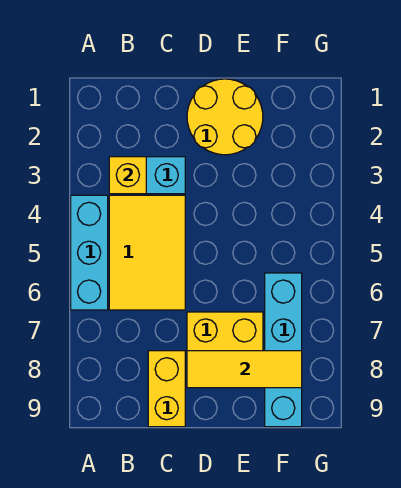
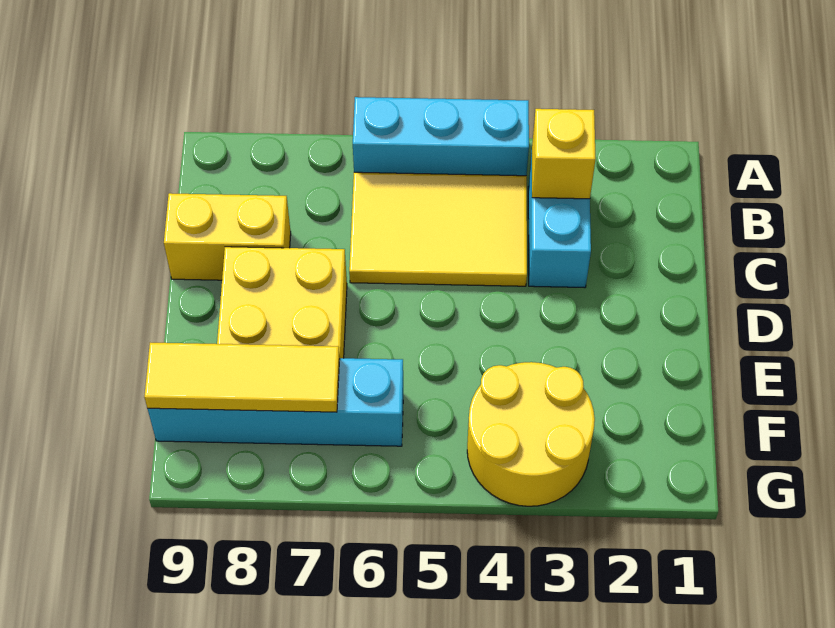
yellow 2x2 round brick [187,79,263,155] -> yellow 2x2 round brick moved to [467,362,595,506]
yellow 1x3 tile [187,351,302,388] -> yellow 1x3 tile turned to [144,343,340,412]

